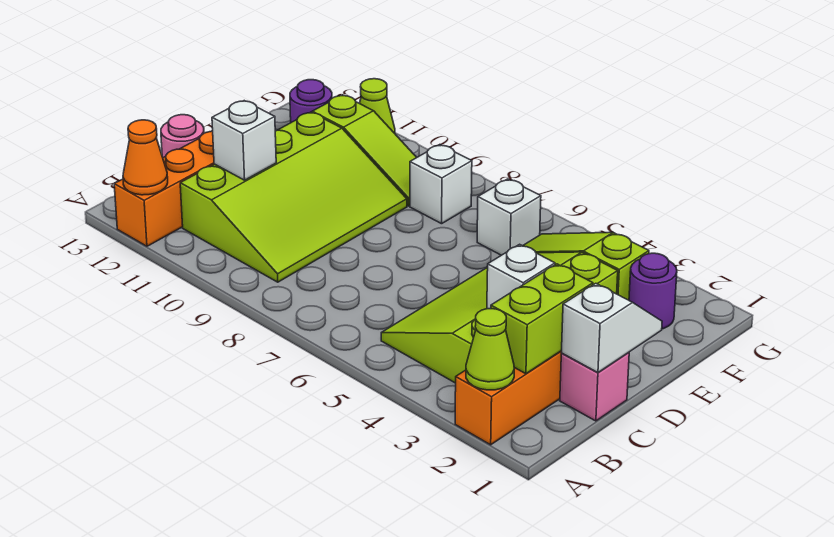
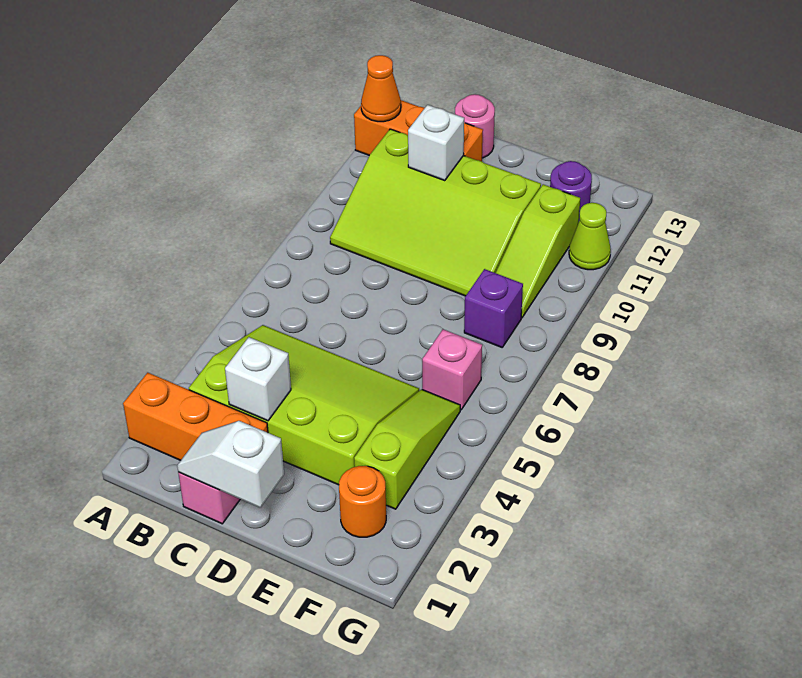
lime 1x1 cone [466,309,514,390] -> none
lime 1x2 brick [491,264,593,374] -> none
white 1x2 slope [561,283,662,372] -> white 1x2 slope turned to [177,421,284,508]
purple 1x1 round brick [629,253,677,329] -> orange 1x1 round brick [339,466,386,537]
white 1x1 brick [477,179,541,255] -> pink 1x1 brick [422,329,482,410]
white 1x1 brick [410,145,472,224] -> purple 1x1 brick [464,269,523,347]

